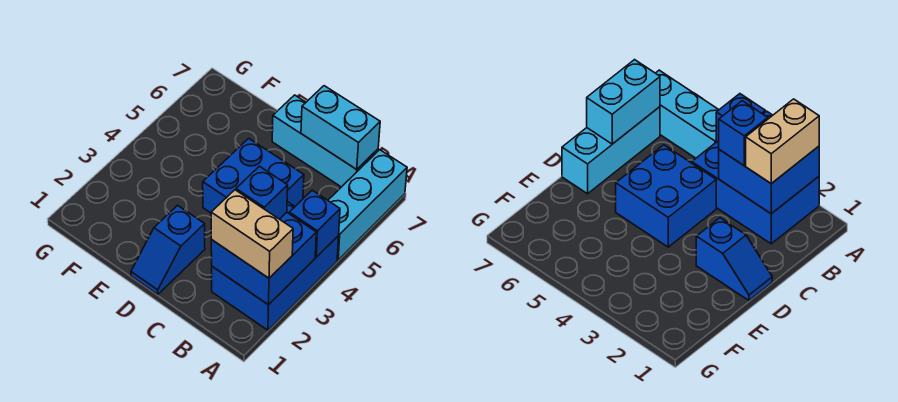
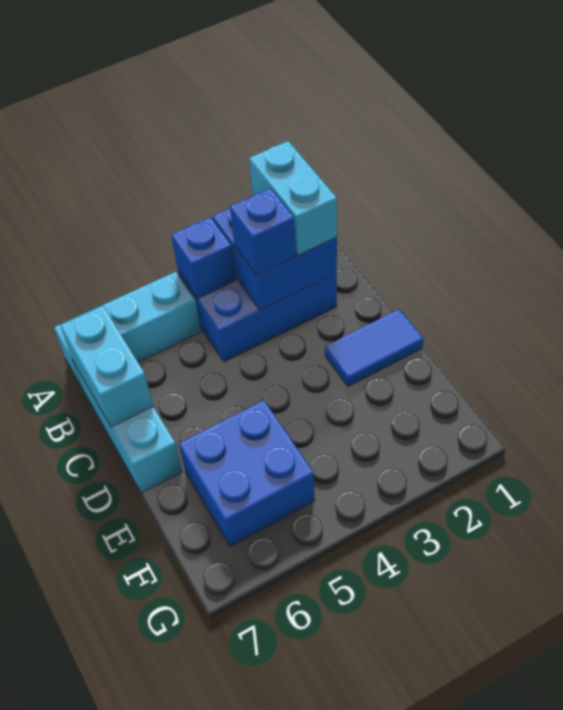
tan 1x2 brick [211,190,293,278] -> cyan 1x2 brick [249,141,337,255]
blue 2x2 brick [203,138,304,213] -> blue 2x2 brick moved to [179,401,315,547]
blue 1x2 slope [131,205,205,294] -> blue 1x2 tile [325,309,423,386]

